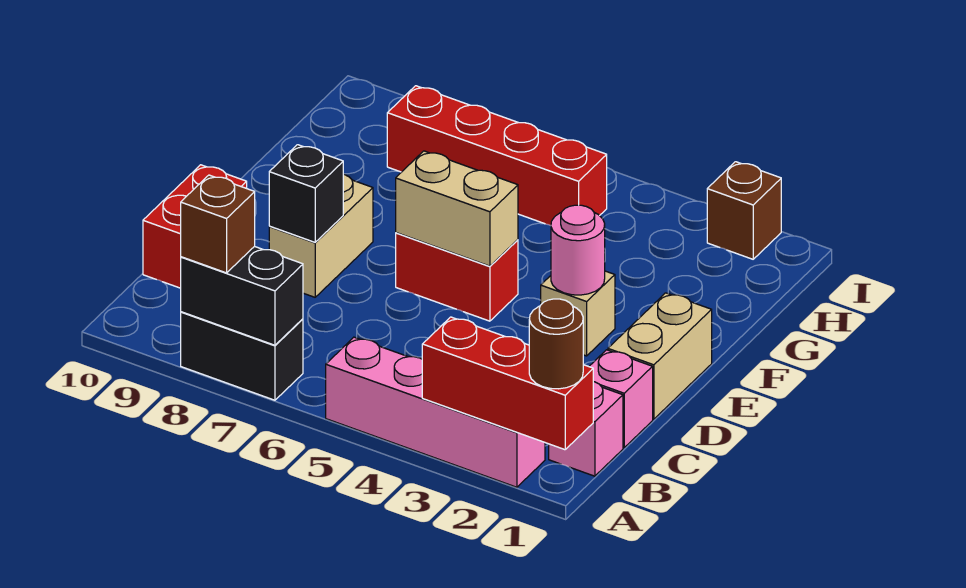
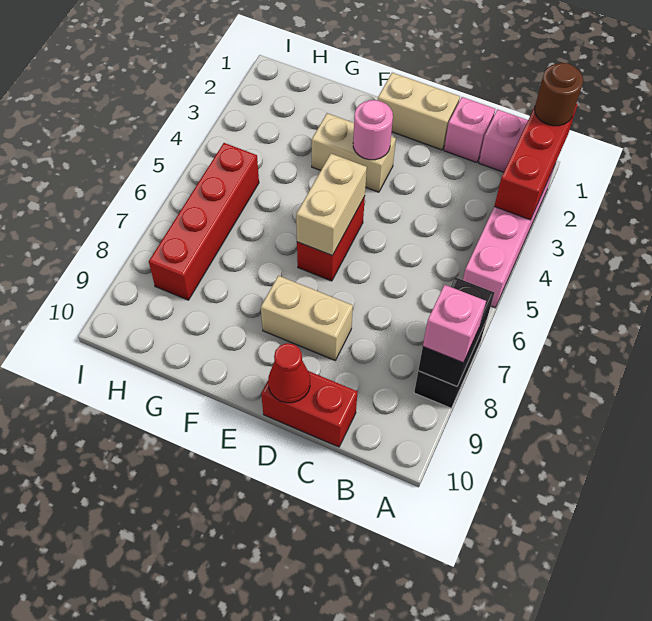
brown 1x1 brick [181,175,255,273] -> pink 1x1 brick [423,285,486,363]
black 1x1 brick [269,145,343,242] -> none
none -> red 1x1 cone [268,343,310,403]
tan 1x1 brick [541,271,615,356] -> tan 1x2 brick [312,113,396,192]
brown 1x1 brick [707,162,781,259] -> none

